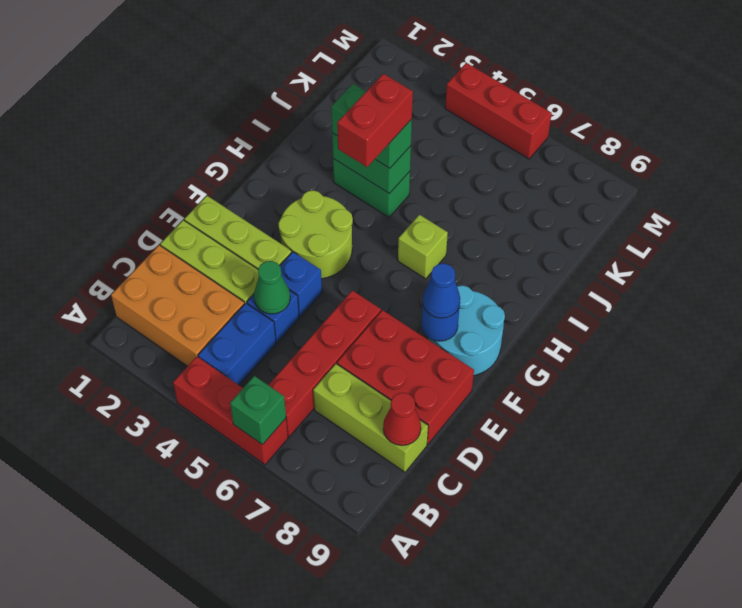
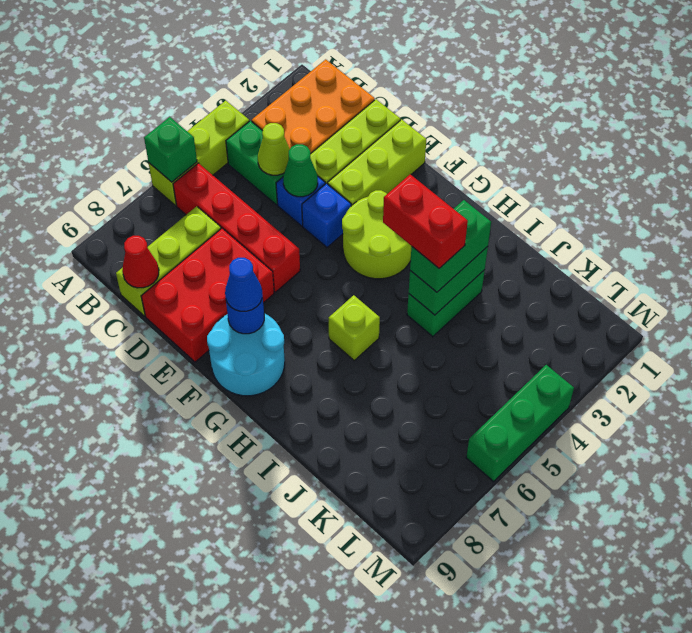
red 1x3 brick [173,357,288,465] -> lime 1x3 brick [149,101,249,206]
blue 1x2 brick [198,303,276,385] -> green 1x2 brick [226,121,284,205]
none -> lime 1x1 cone [258,123,290,175]
red 1x3 brick [445,63,552,159] -> green 1x3 brick [466,365,574,481]

